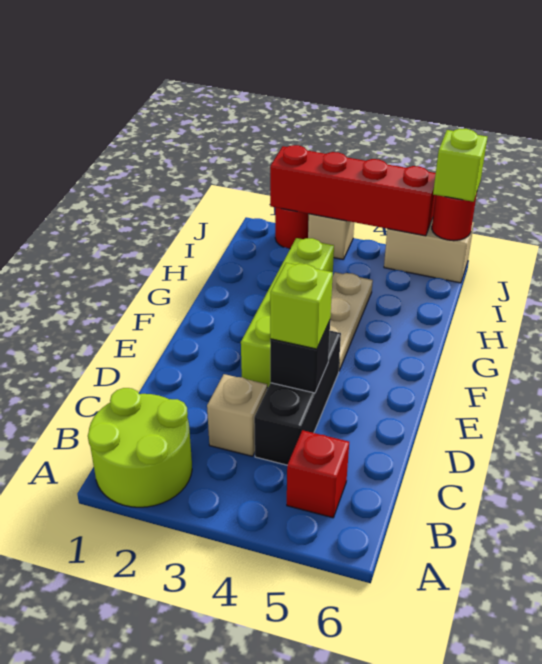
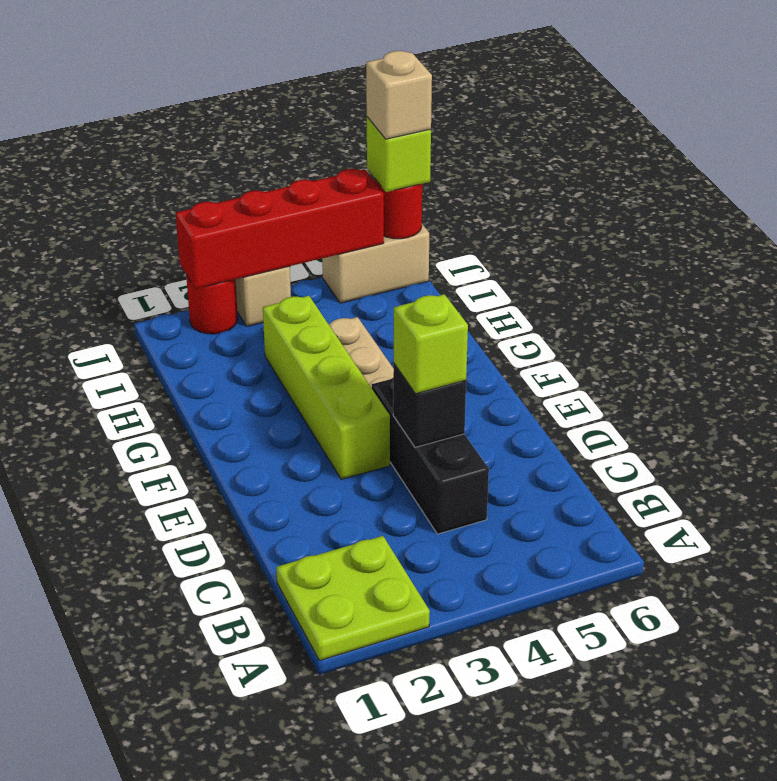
lime 2x2 round brick [88,388,192,507] -> lime 2x2 plate [276,536,430,661]
red 1x1 brick [287,430,349,518] -> none
tan 1x1 brick [207,374,267,456] -> tan 1x1 brick moved to [366,51,432,139]

